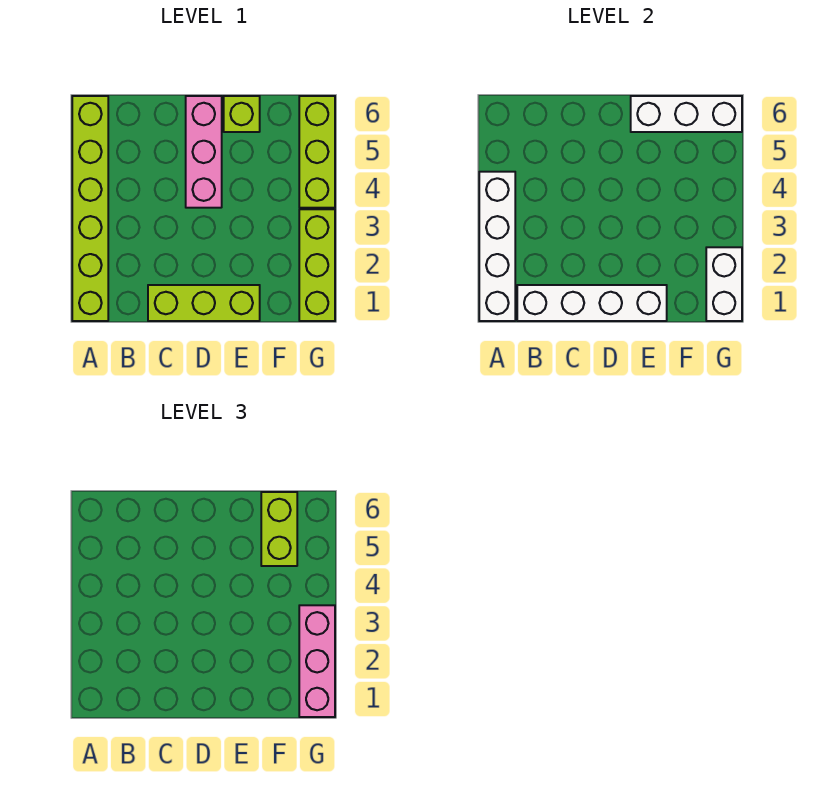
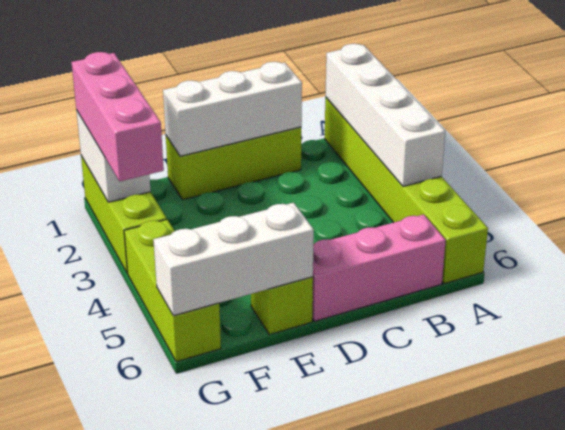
white 1x4 brick [517,285,667,321] -> white 1x3 brick [163,62,302,156]
pink 1x3 brick [186,96,222,208] -> pink 1x3 brick turned to [312,214,446,321]
lime 1x2 brick [261,492,297,566] -> none

